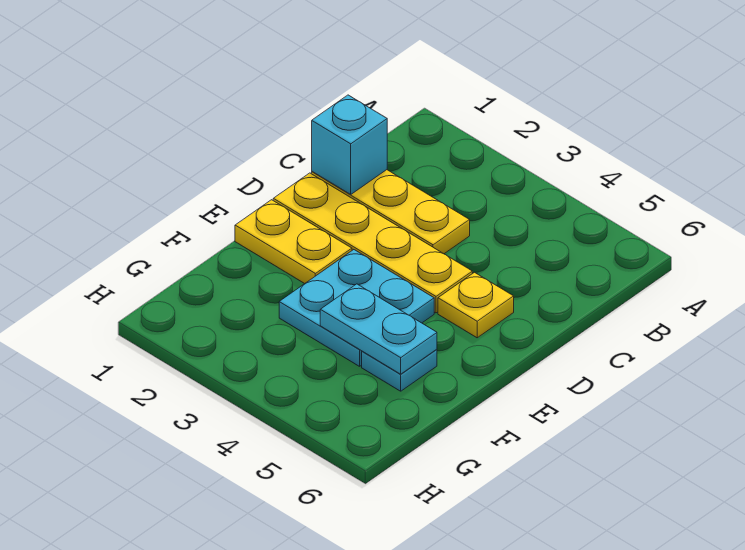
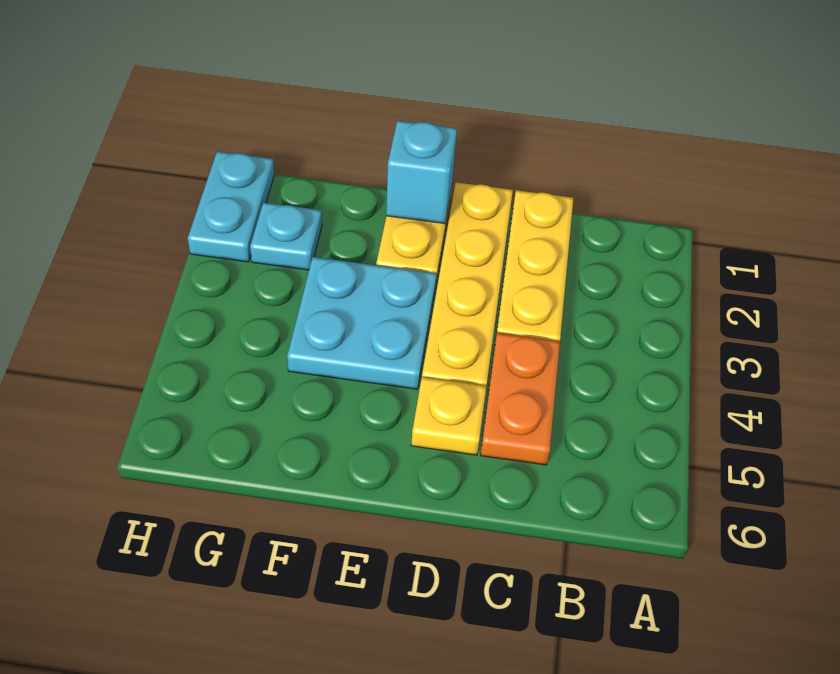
cyan 1x1 brick [312,95,387,194] -> cyan 1x1 brick moved to [386,121,457,224]
none -> orange 1x2 plate [481,333,560,465]
cyan 1x2 plate [320,284,437,374] -> cyan 1x2 plate moved to [188,152,274,262]
cyan 1x1 plate [362,349,437,391] -> cyan 1x1 plate moved to [250,202,322,270]

